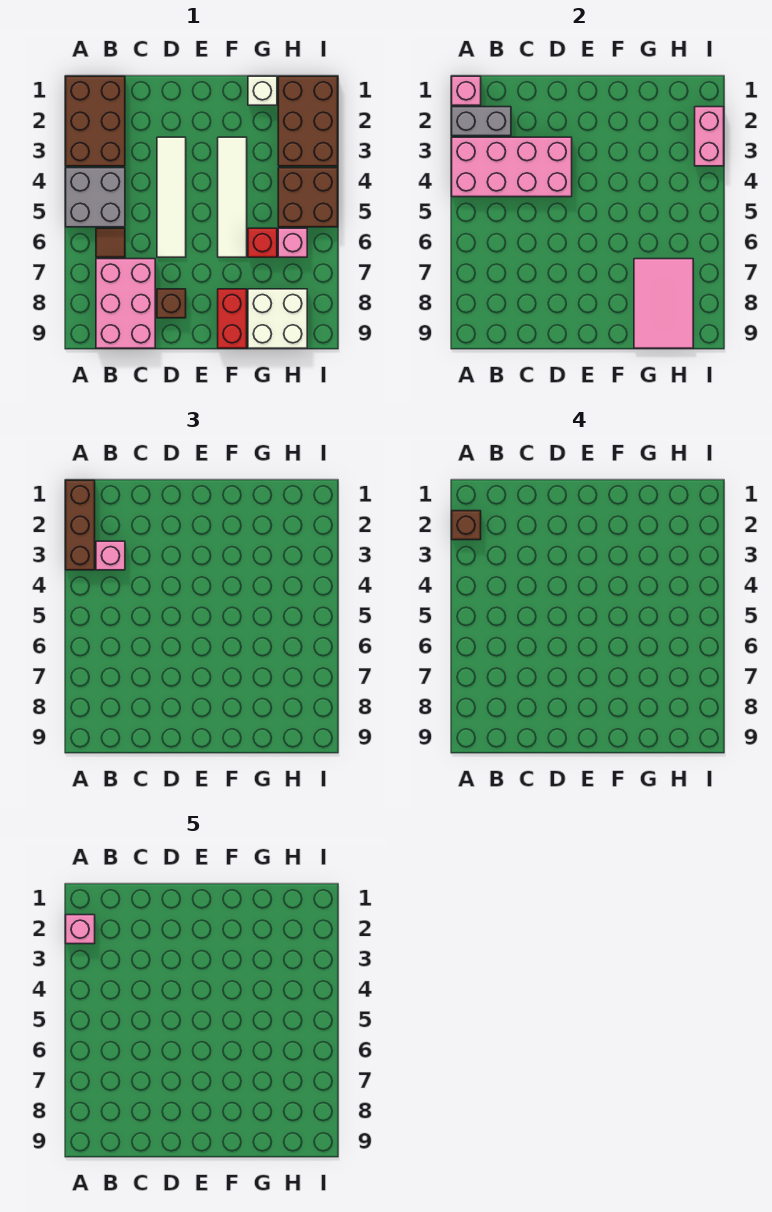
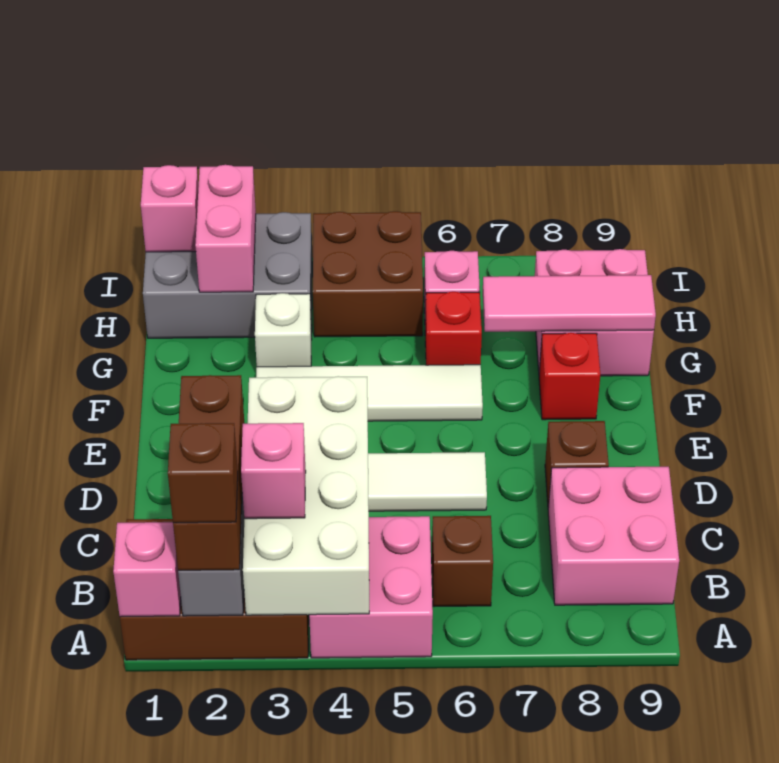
brown 1x3 brick [66,480,95,570] -> brown 1x3 brick turned to [173,375,244,570]
pink 1x1 brick [66,915,95,944] -> pink 1x1 brick moved to [141,165,199,252]
pink 2x4 brick [452,137,572,197] -> white 2x4 brick [243,376,369,615]
grey 2x2 brick [66,168,125,227] -> pink 2x2 brick [309,516,433,658]
brown 1x1 tile [96,228,125,257] -> brown 1x1 brick [432,516,493,607]
pink 2x3 brick [96,259,155,348] -> pink 2x2 brick [548,467,679,605]
red 1x2 brick [218,289,247,348] -> red 1x1 brick [539,333,600,420]
white 1x1 brick [248,76,277,105] -> white 1x1 brick moved to [255,293,312,367]
pink 2x3 tile [634,259,693,348] -> pink 1x3 tile [483,275,656,332]
white 2x2 brick [248,289,307,348] -> pink 2x2 brick [535,249,654,376]
brown 2x3 brick [278,76,338,166] -> grey 2x3 brick [143,212,312,338]
pink 1x2 brick [695,107,724,166] -> pink 1x2 brick turned to [195,165,256,292]

